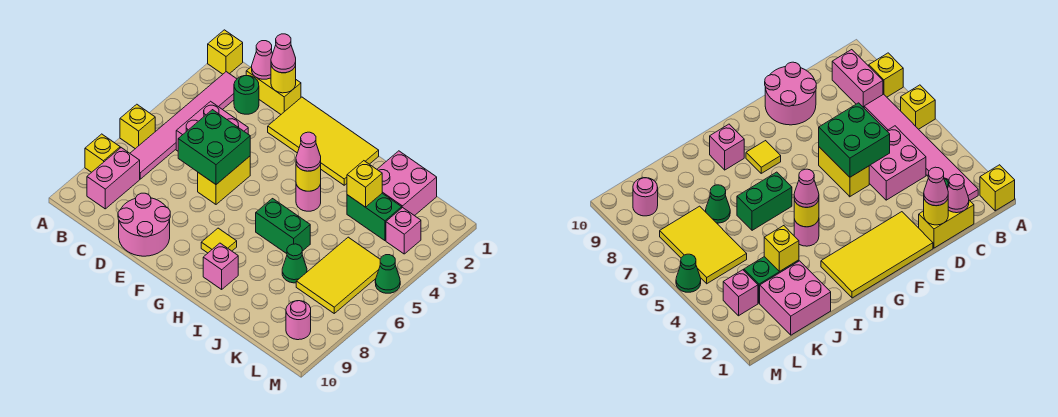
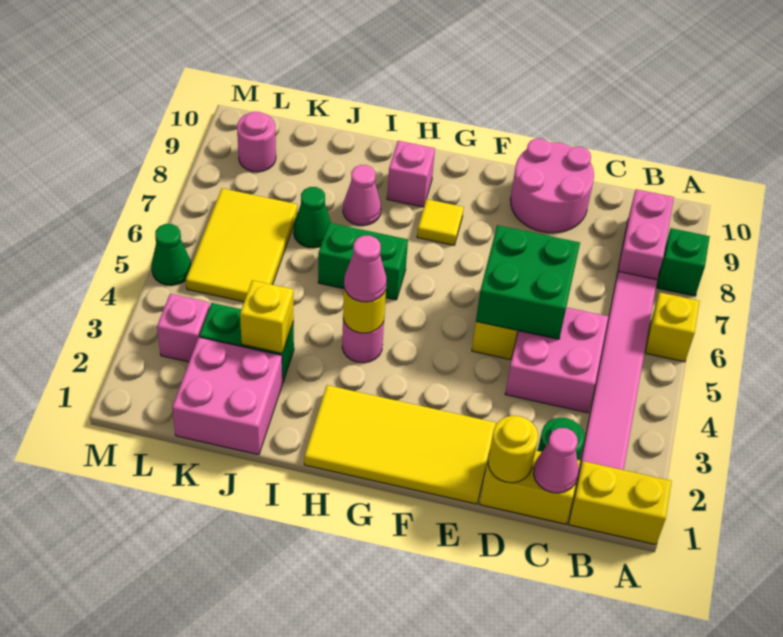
yellow 1x1 brick [208,30,243,74] -> yellow 1x2 brick [568,461,672,545]
yellow 1x1 brick [85,134,120,172] -> green 1x1 brick [657,228,710,296]
pink 1x1 cone [271,34,296,73] -> pink 1x1 cone moved to [343,165,381,226]

